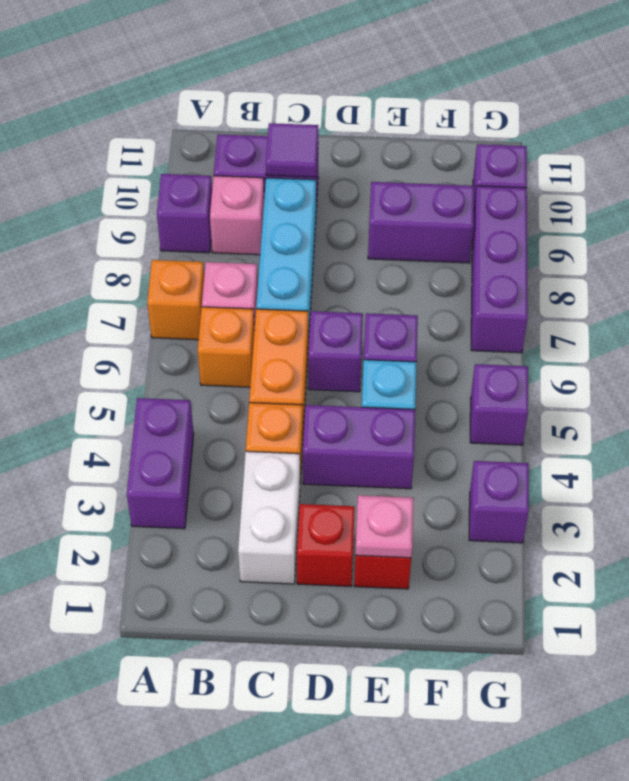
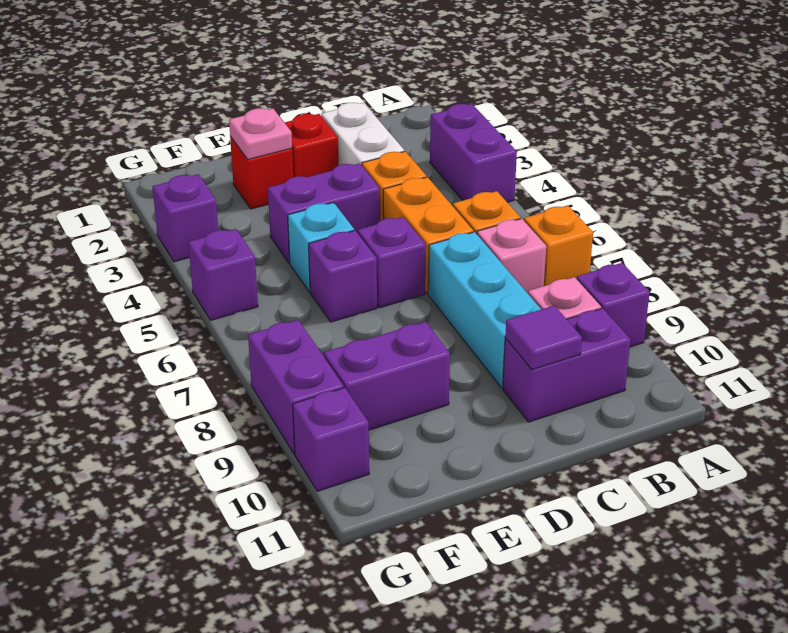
purple 1x3 brick [471,186,528,353] -> purple 1x2 brick [248,320,344,454]

